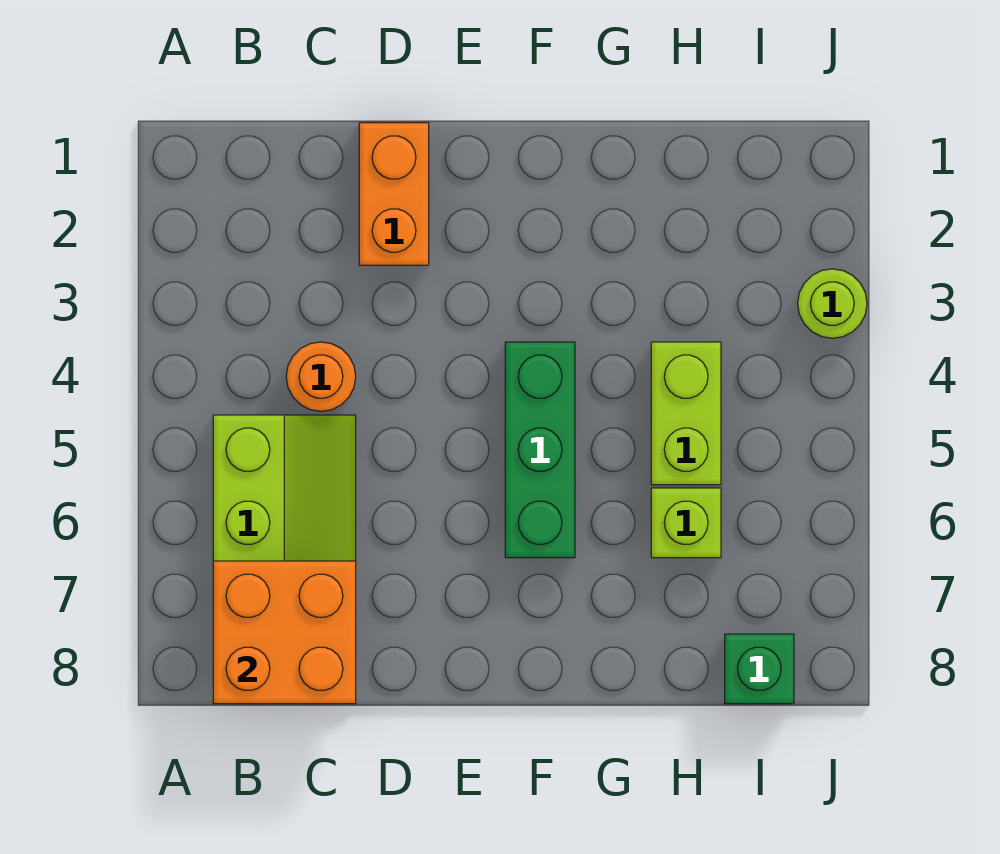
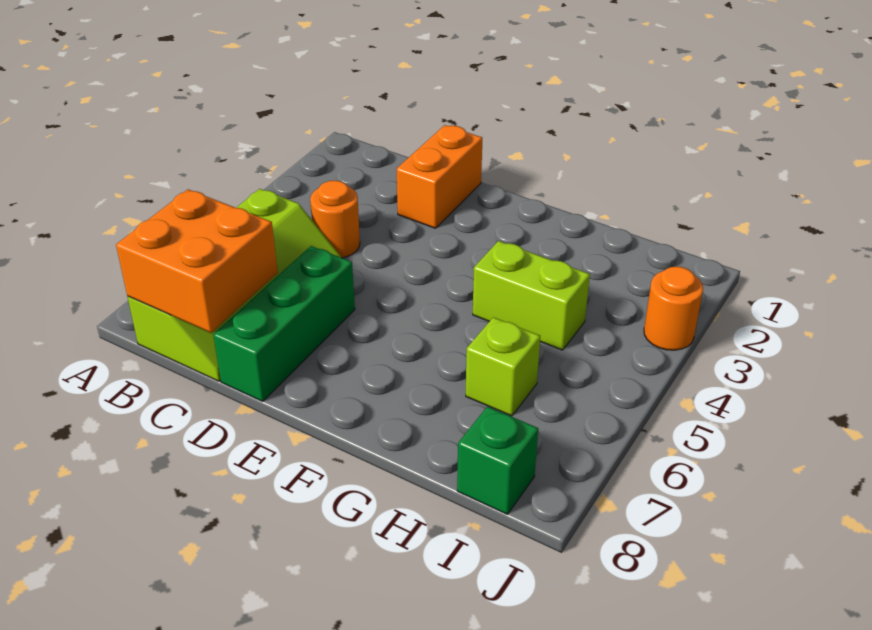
green 1x3 brick [505,342,575,558] -> green 1x3 brick moved to [213,246,355,401]
lime 1x2 brick [651,342,721,485] -> lime 1x2 brick turned to [473,241,590,350]
lime 1x1 round brick [798,269,867,338] -> orange 1x1 round brick [644,267,703,350]

